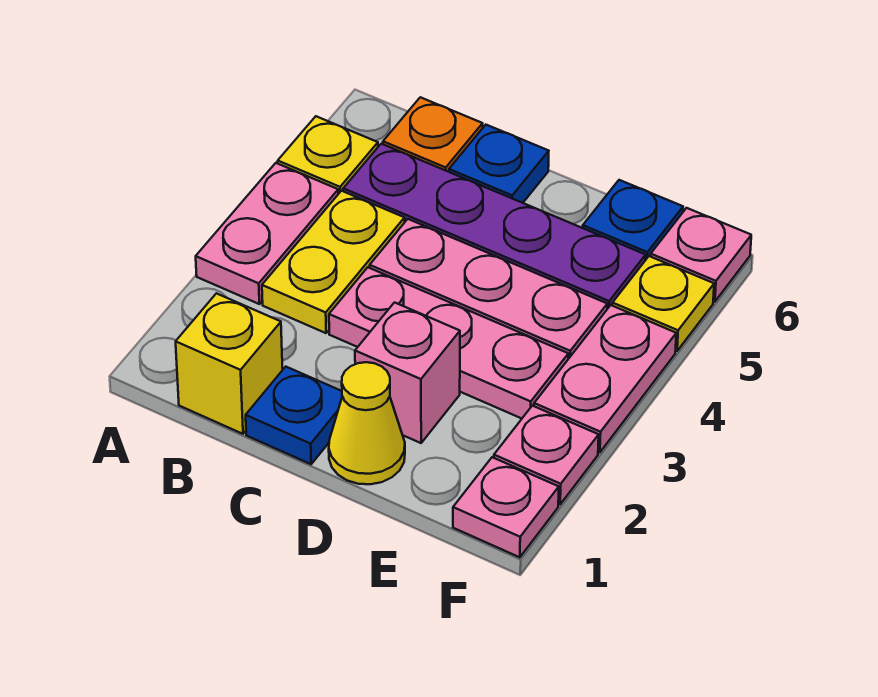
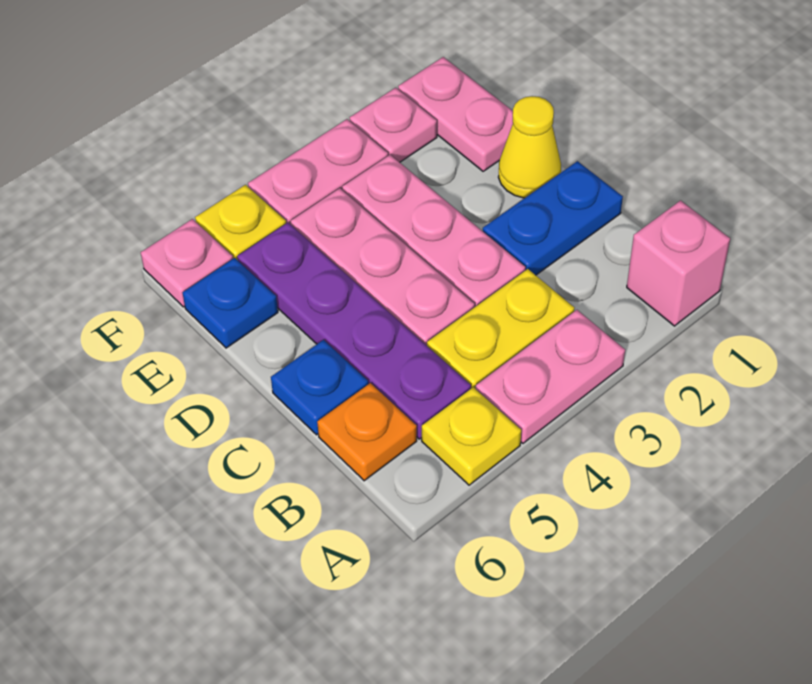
yellow 1x1 brick [176,293,283,434] -> none
blue 1x1 plate [246,367,342,464] -> blue 1x2 plate [483,161,623,275]
pink 1x1 brick [355,303,460,443] -> pink 1x1 brick moved to [627,201,730,326]
pink 1x1 plate [453,457,559,557] -> pink 1x2 plate [398,57,513,171]

